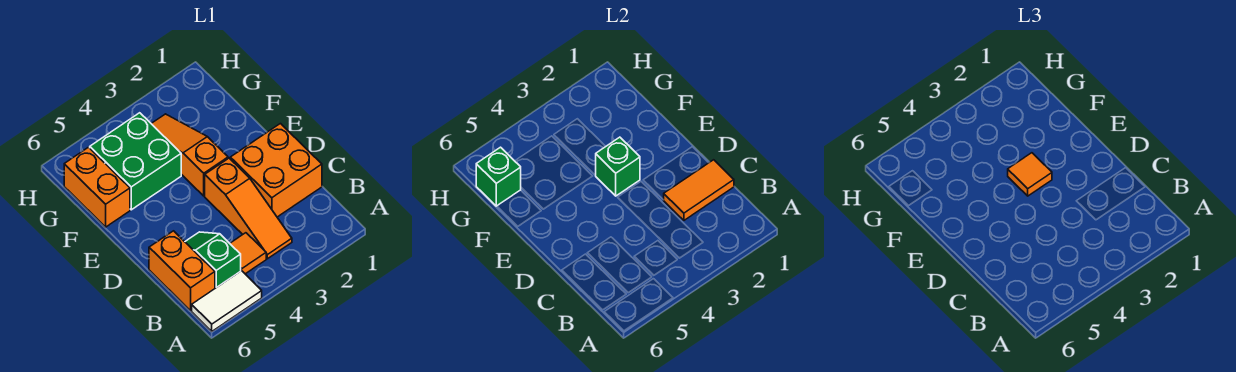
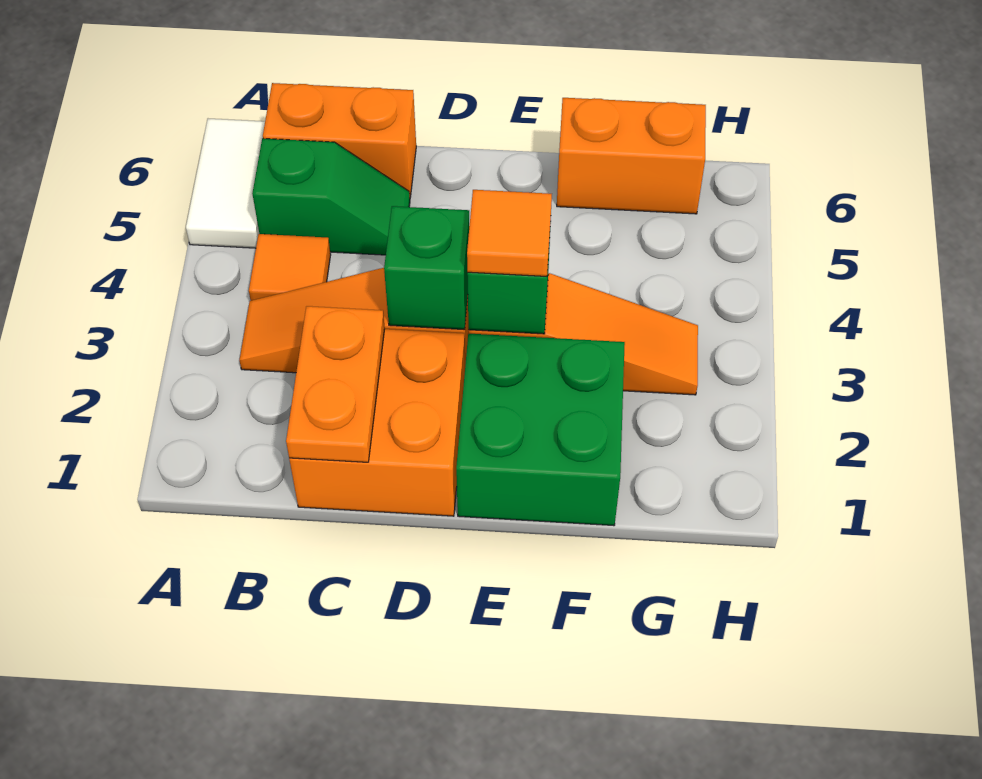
orange 1x2 tile [664,160,734,220] -> orange 1x2 plate [286,306,385,462]
green 2x2 brick [90,113,181,210] -> green 2x2 brick moved to [456,334,625,526]
green 1x1 brick [476,147,521,206] -> green 1x1 brick moved to [384,206,469,330]

